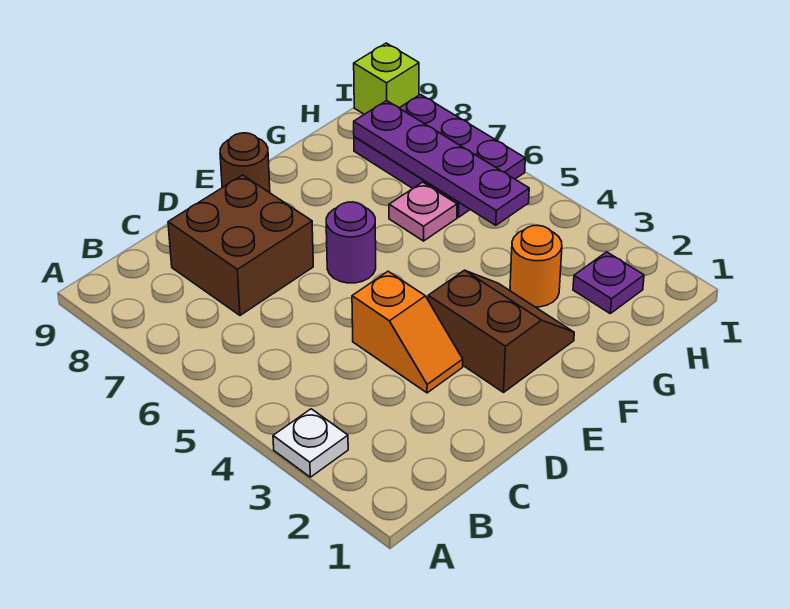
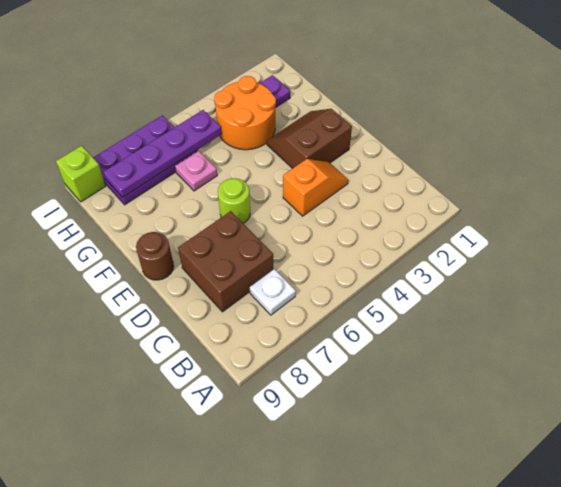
white 1x1 plate [273,409,348,477] -> white 1x1 plate moved to [250,269,296,315]
purple 1x1 round brick [326,202,376,283] -> lime 1x1 round brick [218,178,250,223]
orange 1x1 round brick [510,225,562,307] -> orange 2x2 round brick [214,76,276,150]

